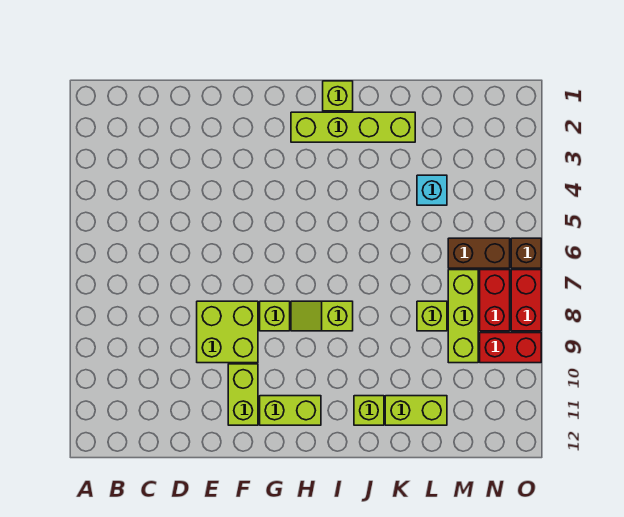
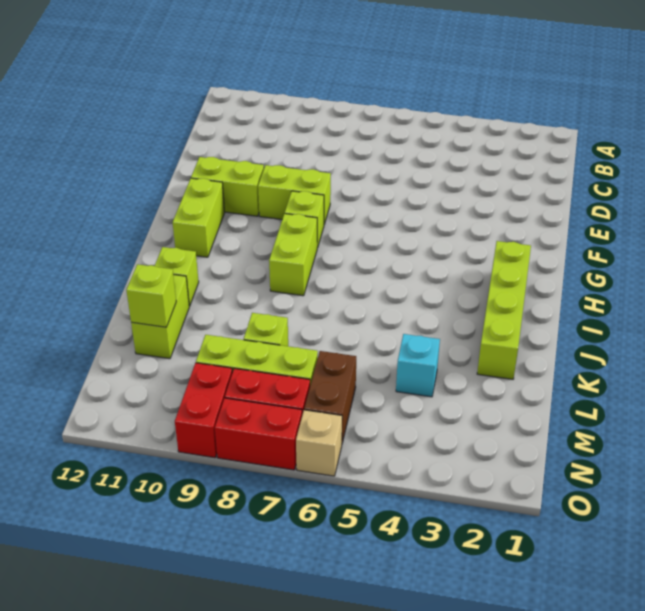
lime 2x2 brick [197,301,258,363] -> lime 1x2 brick [258,165,331,224]
lime 1x2 slope [291,301,353,331] -> lime 1x2 brick [269,214,318,296]
lime 1x1 brick [323,81,353,111] -> lime 1x1 brick moved to [126,264,176,327]
brown 1x1 brick [511,238,541,268] -> tan 1x1 brick [296,410,342,476]

